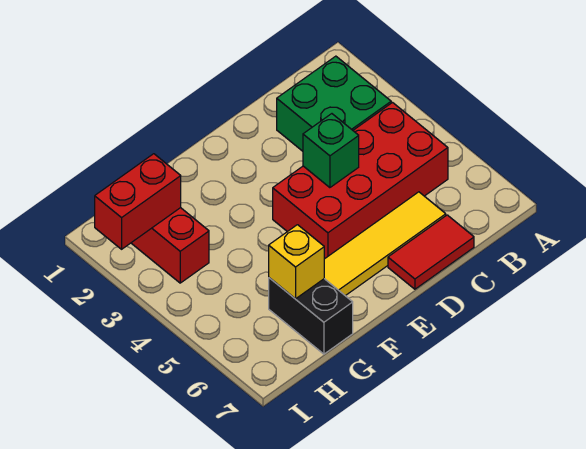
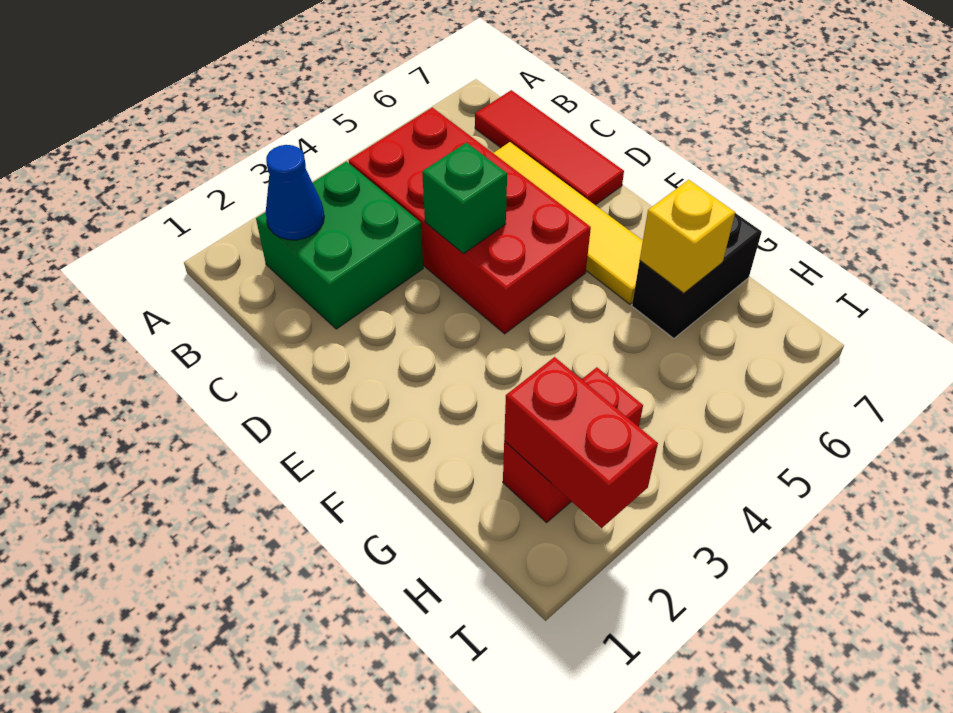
none -> blue 1x1 cone [266,145,324,240]
red 1x2 tile [388,215,474,289] -> red 1x3 tile [475,90,624,205]

